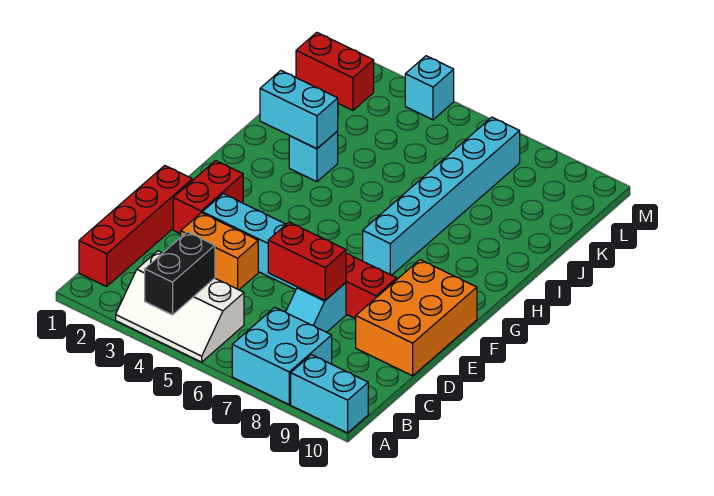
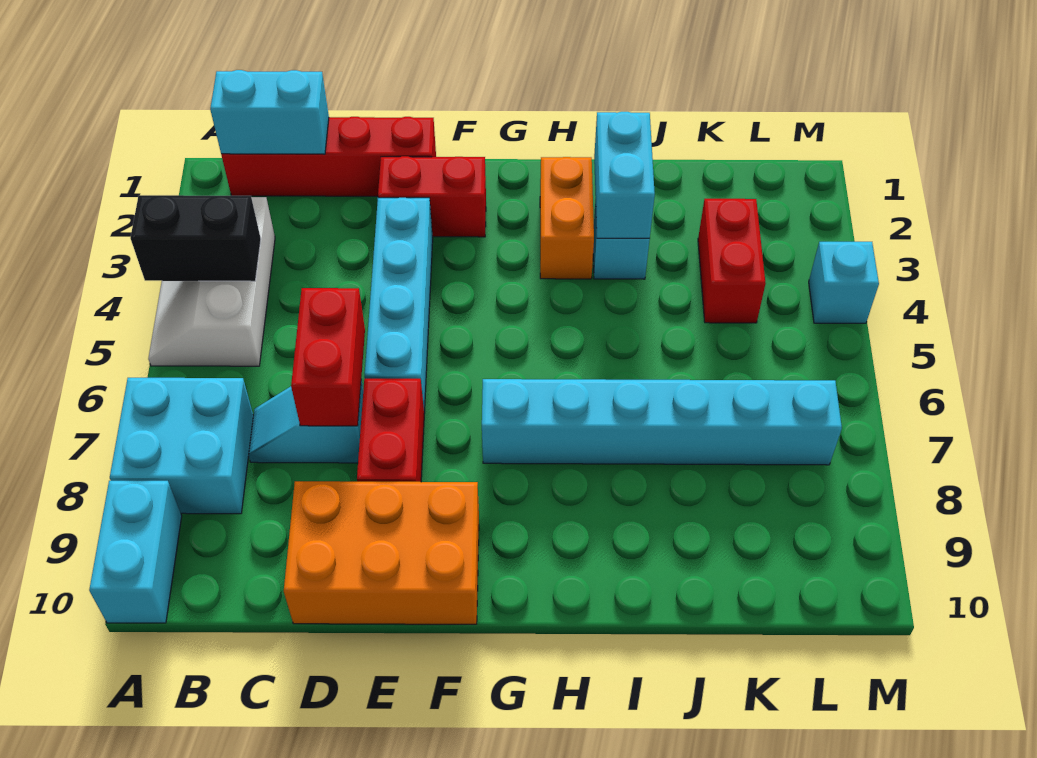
none -> cyan 1x2 brick [210,70,329,154]
orange 1x2 brick [181,213,258,290] -> orange 1x2 brick moved to [540,157,594,279]
red 1x2 brick [296,32,374,110] -> red 1x2 brick moved to [698,199,766,323]

